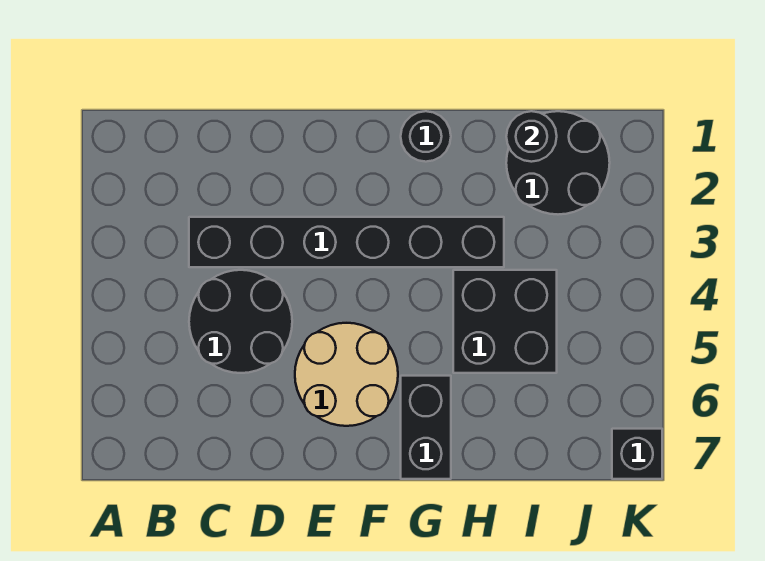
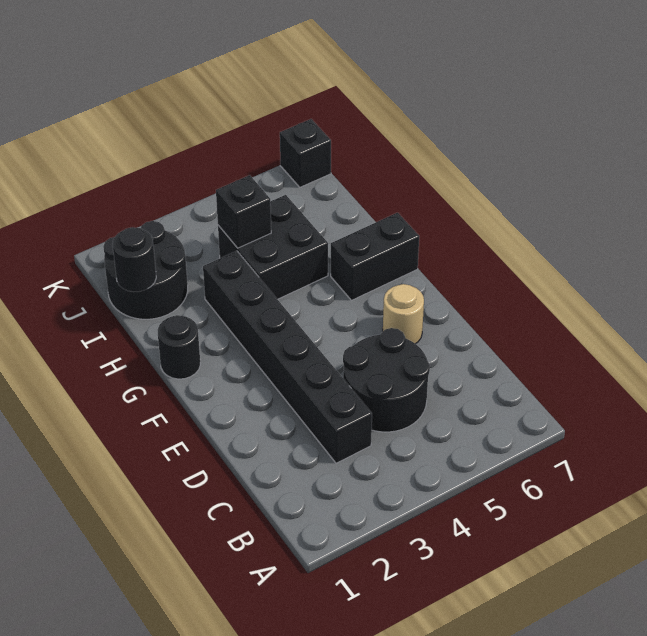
tan 2x2 round brick [295,323,398,426] -> tan 1x1 round brick [383,284,424,344]
none -> black 1x1 brick [216,175,271,248]

